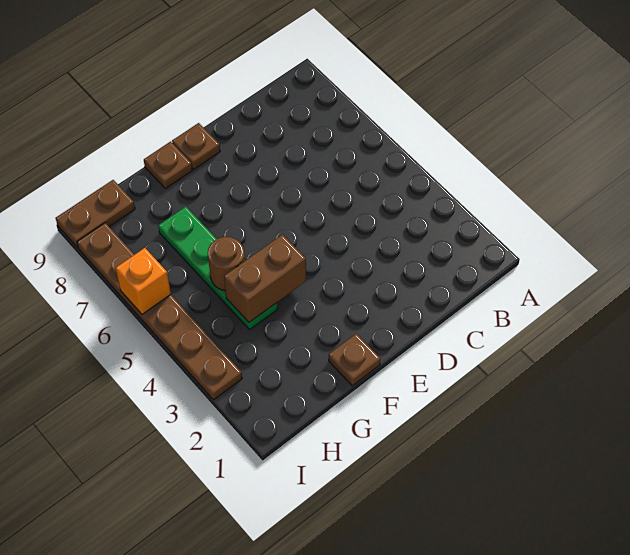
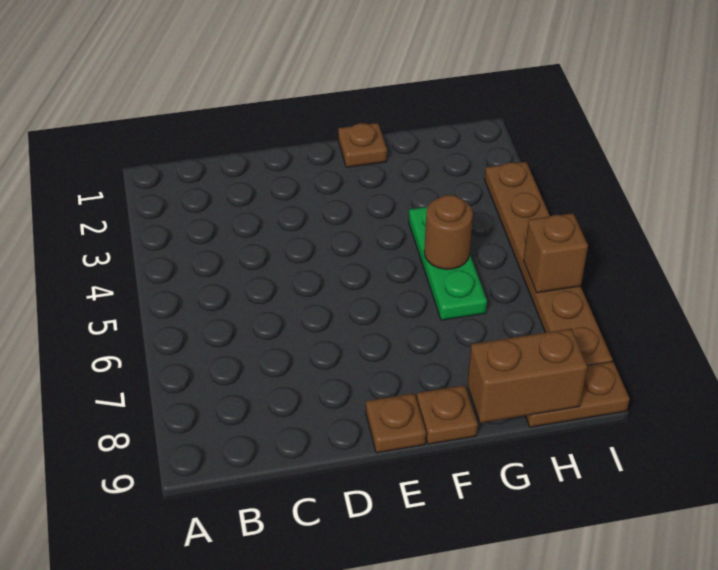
brown 1x2 brick [224,235,306,322] -> brown 1x2 brick moved to [468,329,587,423]
green 1x4 plate [158,207,277,329] -> green 1x3 plate [409,207,487,320]
orange 1x1 brick [116,248,171,314] -> brown 1x1 brick [523,213,588,293]

